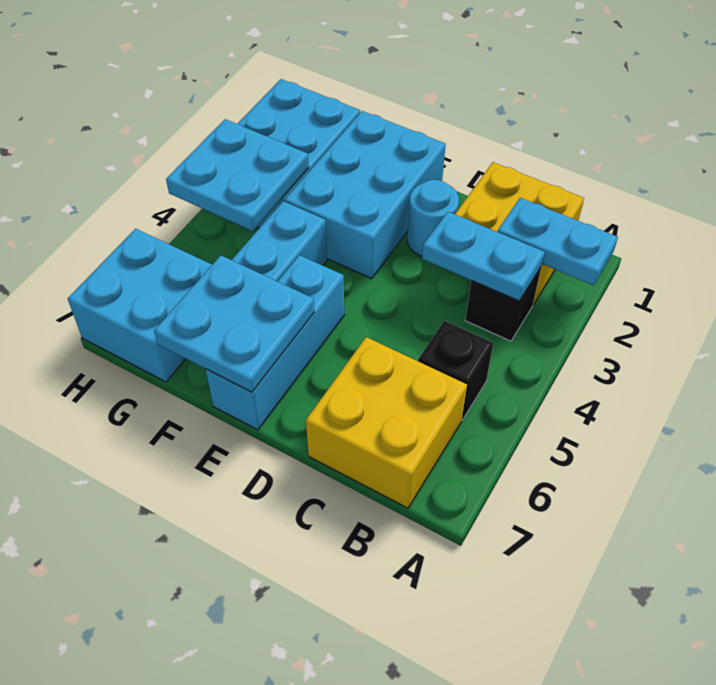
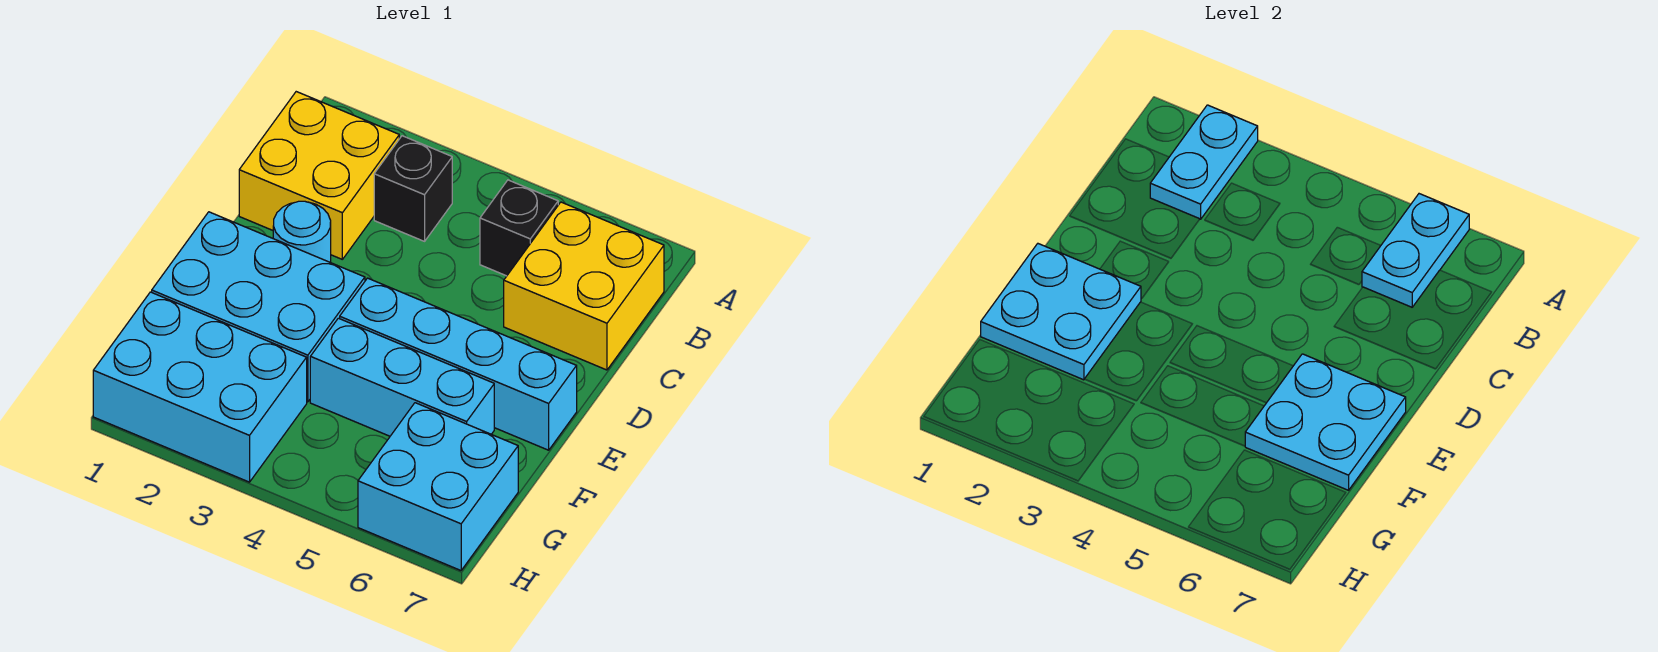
cyan 1x2 plate [422,212,545,301] -> cyan 1x2 plate moved to [1362,194,1469,307]
cyan 1x3 brick [205,255,344,430] -> cyan 1x4 brick [340,278,577,450]
cyan 2x2 plate [166,119,309,231] -> cyan 2x2 plate moved to [981,244,1141,380]

